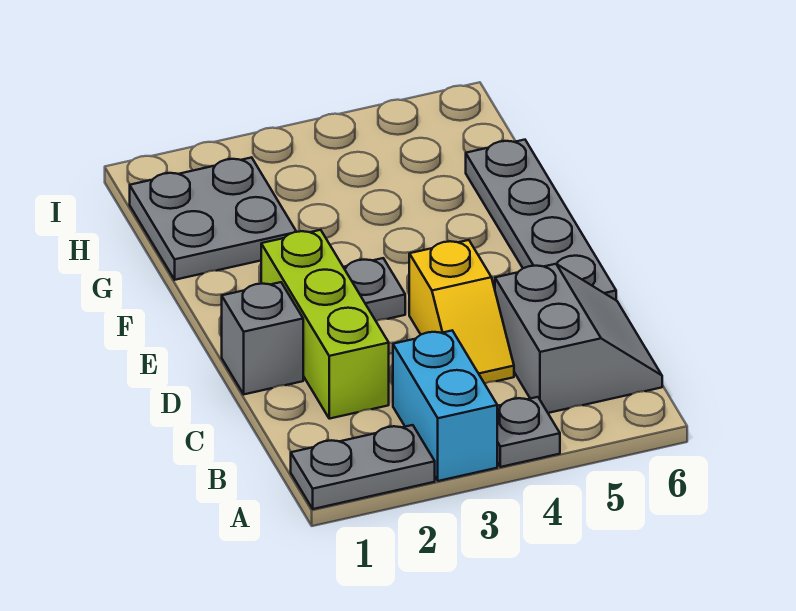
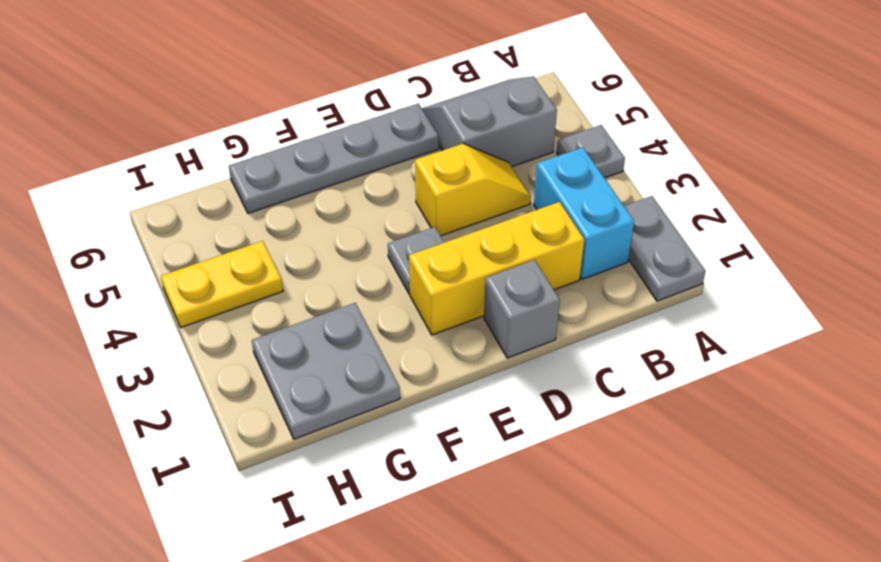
cyan 1x2 brick [393,331,497,481] -> cyan 1x2 brick turned to [534,147,634,279]
lime 1x3 brick [261,230,389,419] -> yellow 1x3 brick [409,202,584,335]
none -> yellow 1x2 plate [161,241,283,328]

